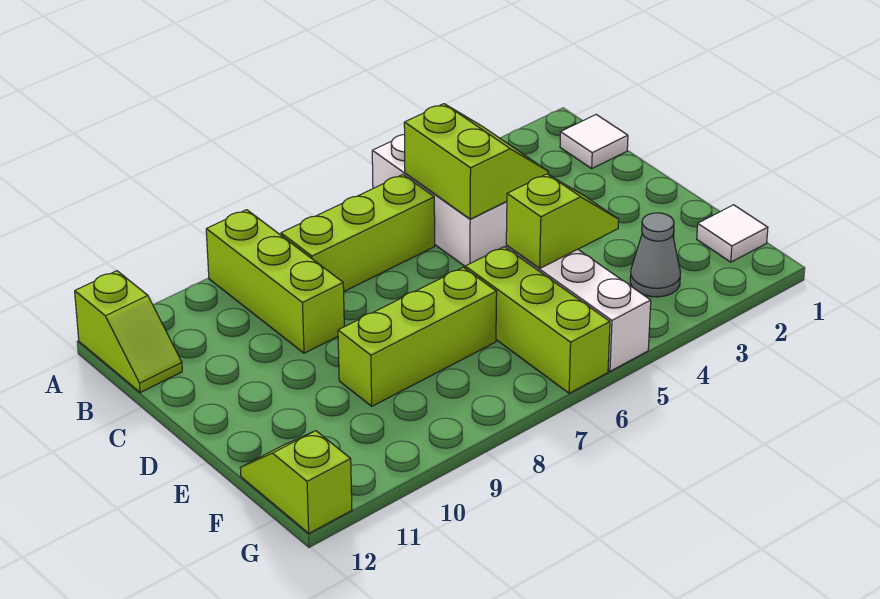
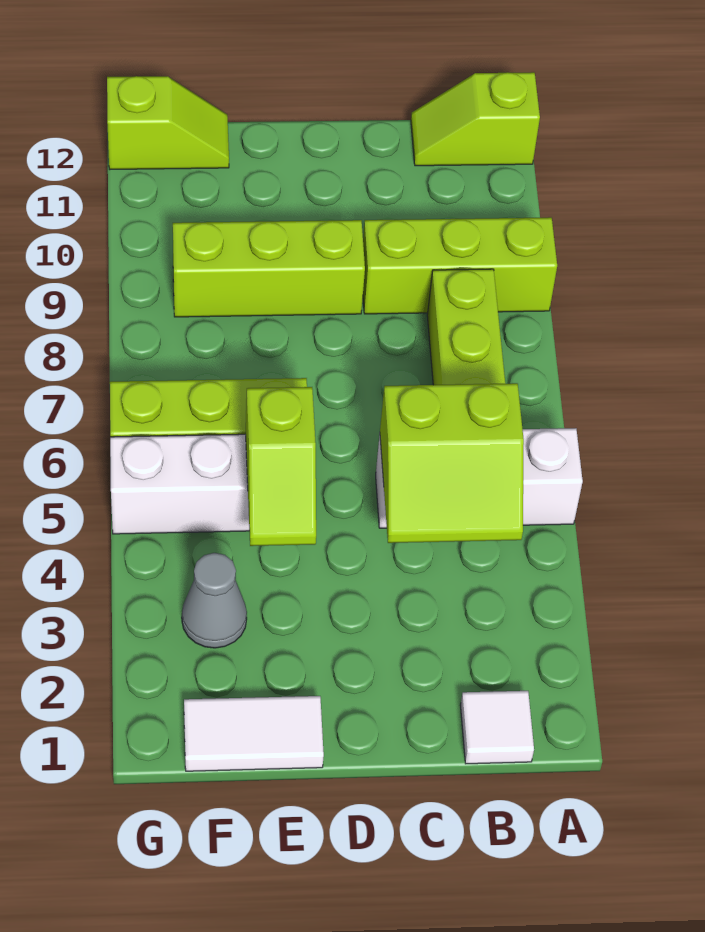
lime 1x3 brick [338,267,497,406] -> lime 1x3 brick turned to [173,220,365,317]
white 1x1 tile [697,205,768,262] -> white 1x2 tile [184,696,324,771]

